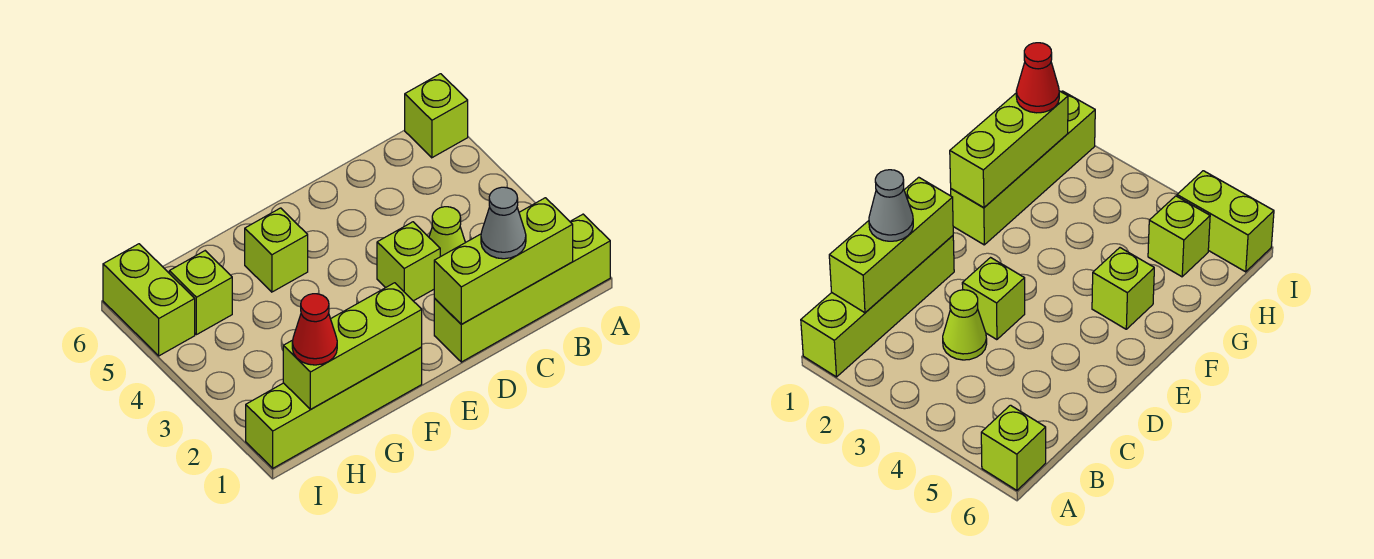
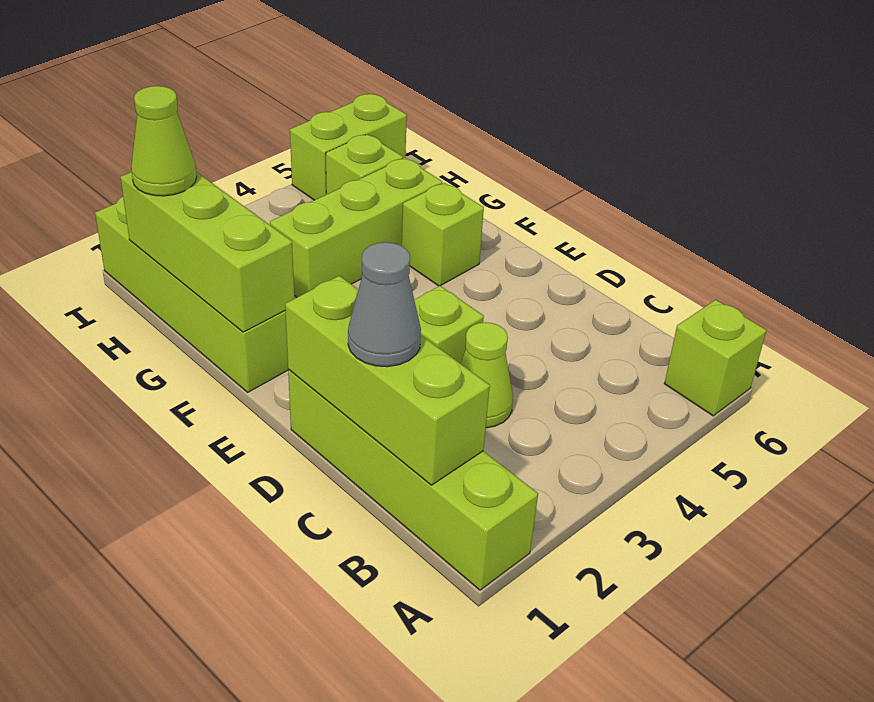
none -> lime 1x3 brick [270,158,442,297]
red 1x1 cone [292,294,337,365] -> lime 1x1 cone [131,86,197,196]

